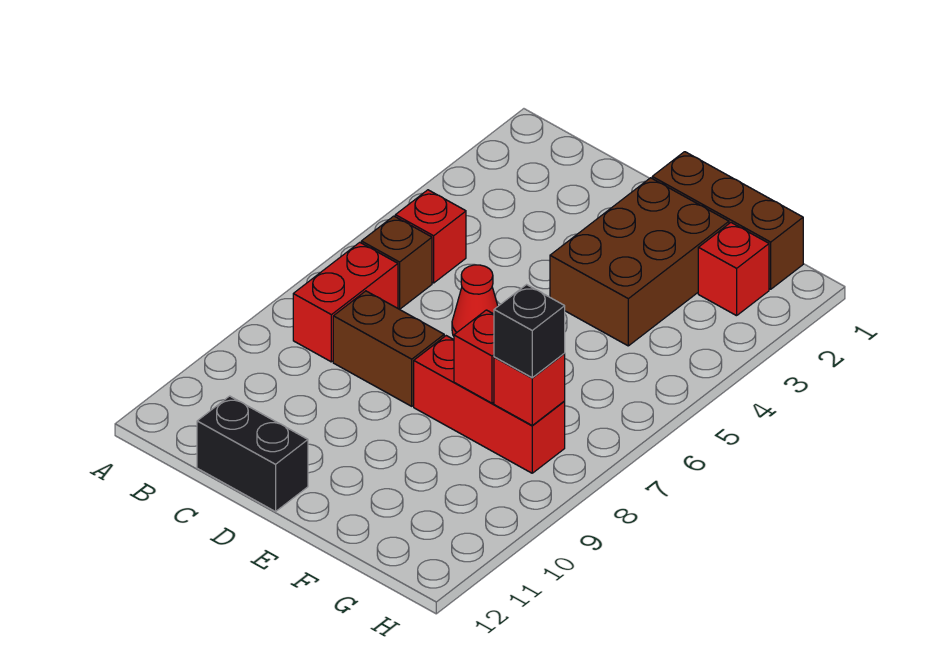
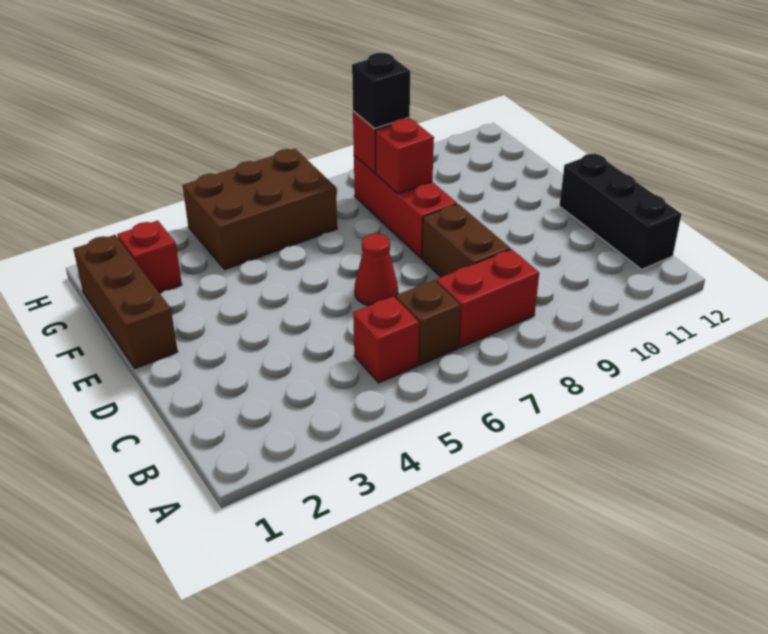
black 1x2 brick [197,396,308,512] -> black 1x3 brick [559,153,681,269]
brown 2x3 brick [550,178,729,346] -> brown 2x3 brick moved to [183,149,337,270]

